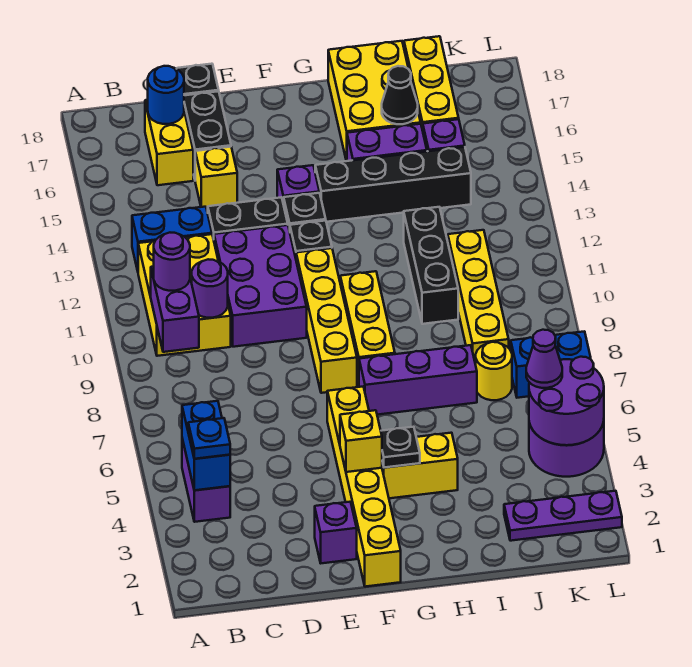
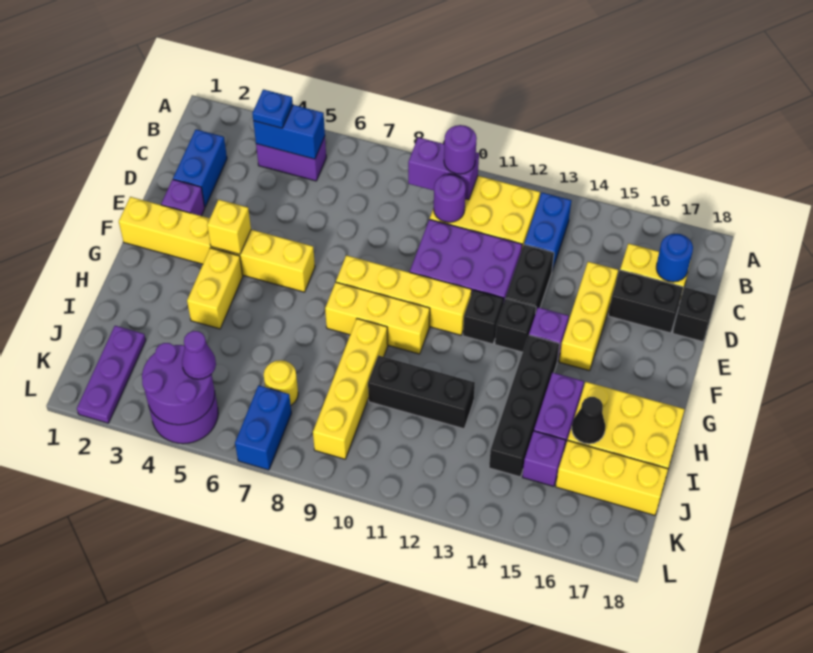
none -> blue 1x2 brick [173,129,227,207]
yellow 1x1 brick [195,147,237,208] -> yellow 1x3 brick [559,262,618,371]
black 1x1 plate [381,427,420,468] -> none
purple 1x3 brick [359,345,477,415] -> none
yellow 1x4 brick [448,230,509,365] -> yellow 1x4 brick turned to [313,319,388,459]

